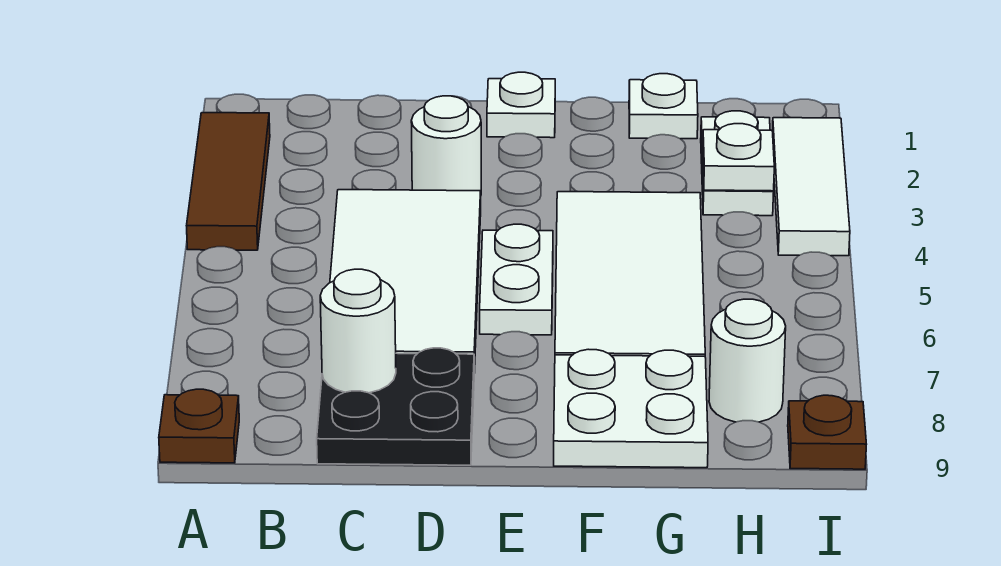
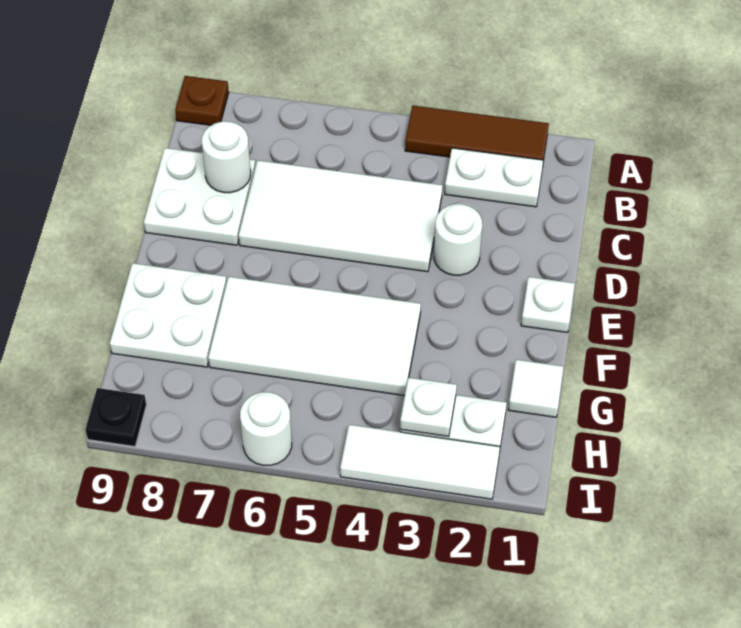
black 2x2 plate [317,348,474,465] -> white 2x2 plate [144,148,255,245]
white 1x2 plate [480,224,553,335] -> white 1x2 plate moved to [445,148,543,207]
white 1x1 plate [629,74,698,139] -> white 1x1 tile [508,360,563,417]
white 1x1 round brick [709,299,786,422] -> white 1x1 round brick moved to [240,392,292,465]
brown 1x1 plate [788,395,866,469] -> black 1x1 plate [85,388,146,446]

